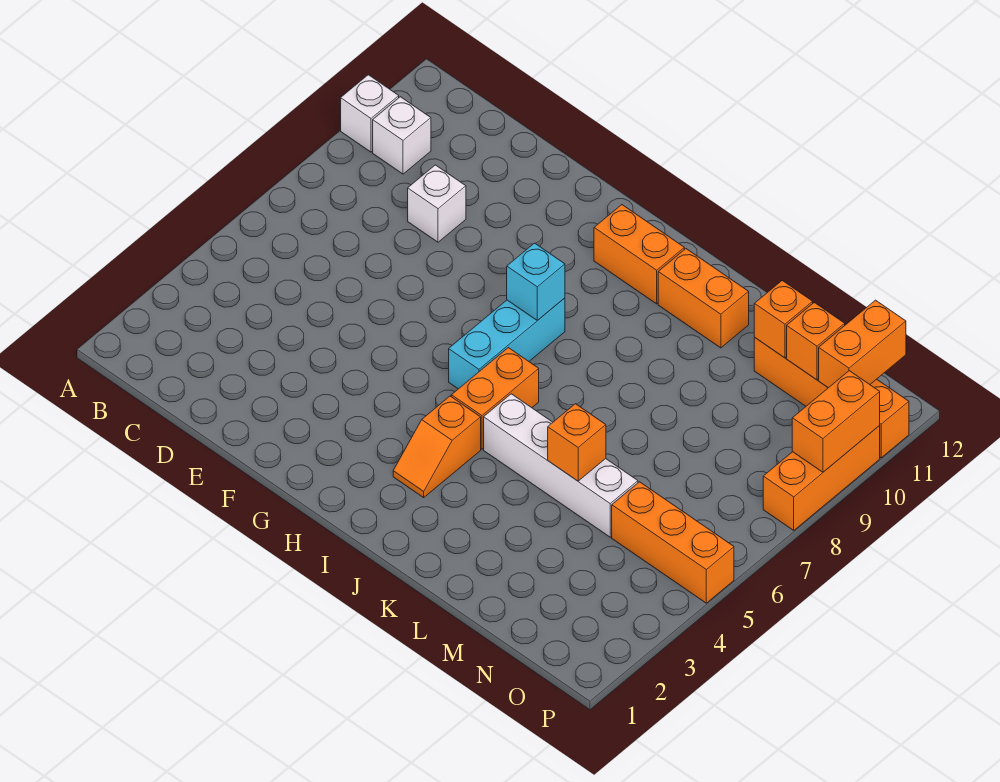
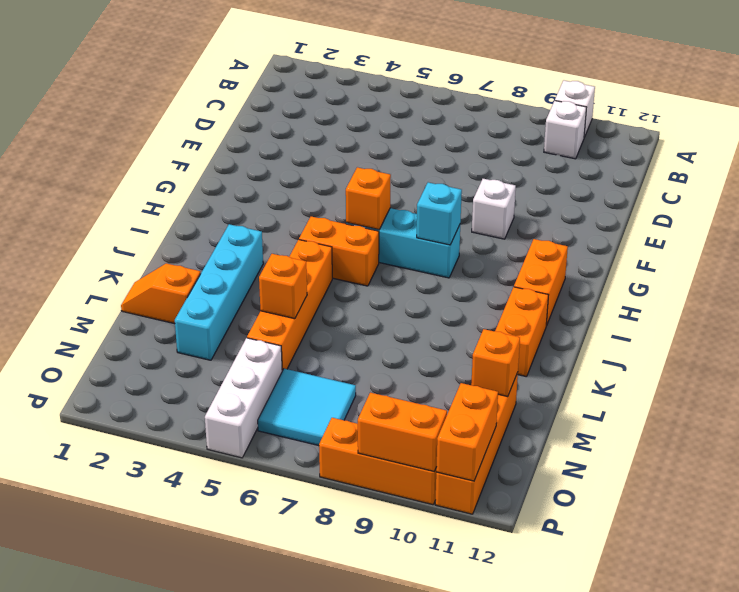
white 1x1 brick [408,165,466,242] -> white 1x1 brick moved to [472,179,516,239]
orange 1x2 slope [393,396,481,497] -> orange 1x2 slope moved to [121,263,200,324]
none -> cyan 1x4 brick [175,224,263,360]
white 1x4 brick [484,394,638,537] -> orange 1x4 brick [247,240,332,371]
orange 1x3 brick [612,482,734,603] -> white 1x3 brick [205,338,282,458]
none -> cyan 2x2 tile [258,369,356,446]
orange 1x1 brick [787,302,845,380] -> orange 1x1 brick moved to [346,167,391,230]
orange 1x2 brick [819,300,906,388] -> orange 1x2 brick turned to [436,383,498,481]

